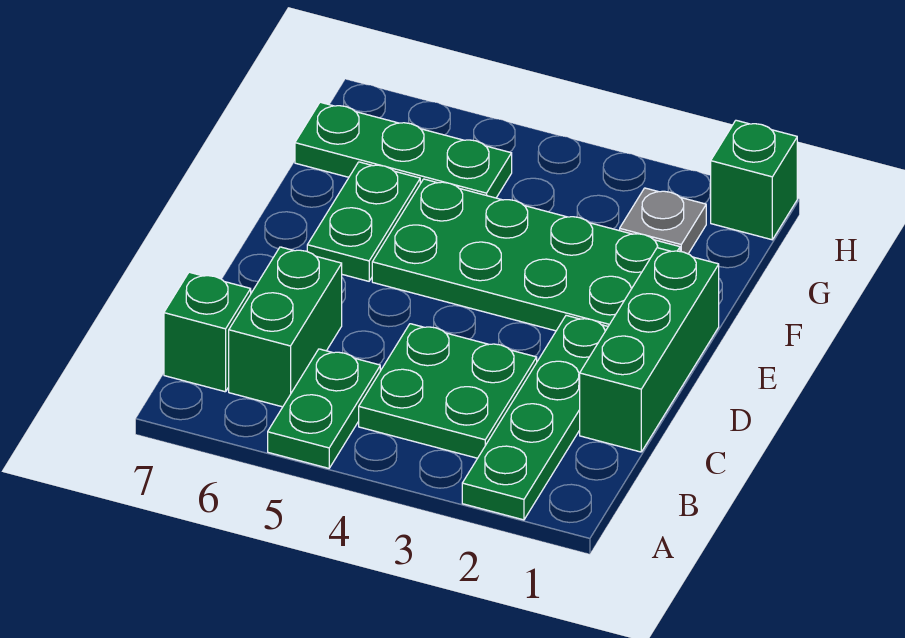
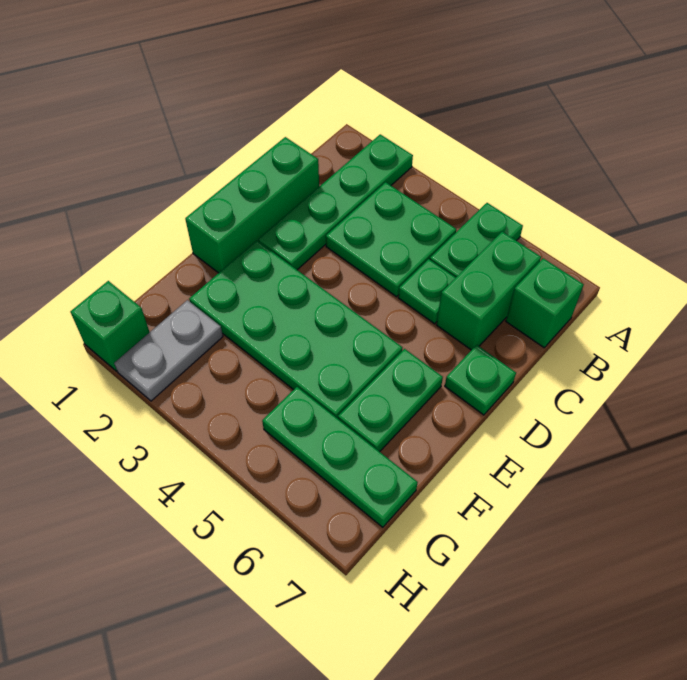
none -> green 1x1 plate [398,259,456,324]
none -> green 1x1 plate [445,345,516,415]
grey 1x1 plate [620,188,706,254] -> grey 1x2 plate [114,300,223,401]

